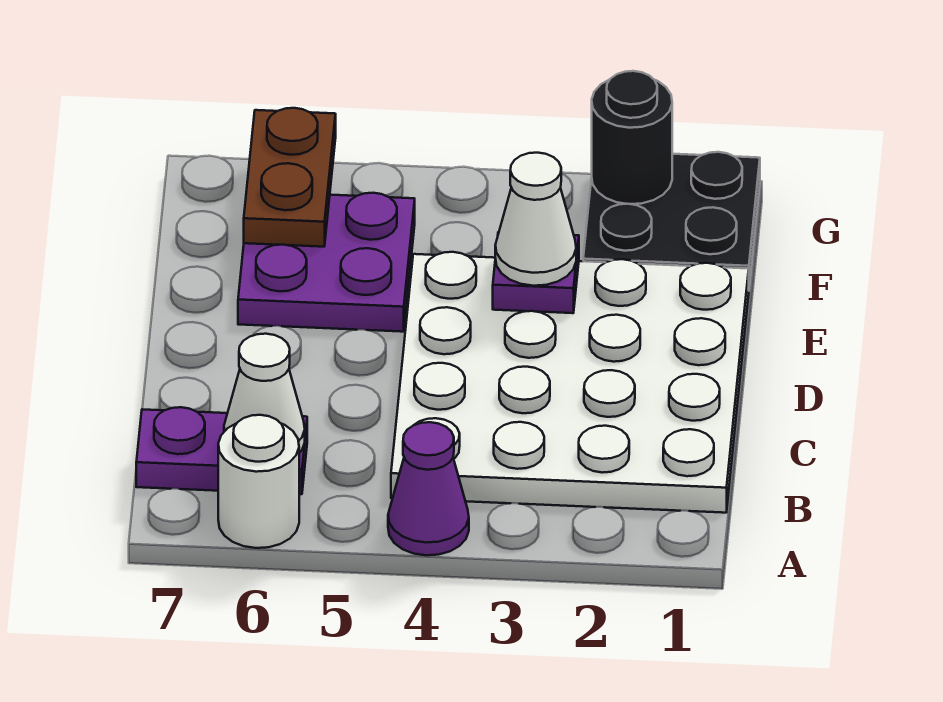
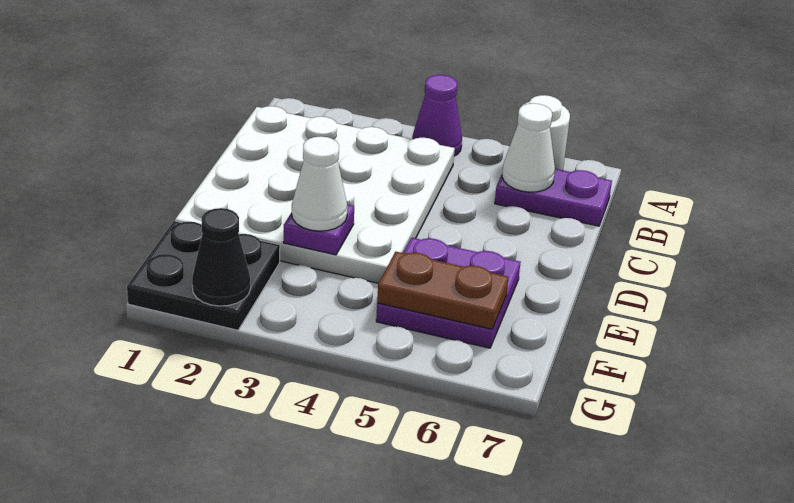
brown 1x2 plate [244,108,336,247] -> brown 1x2 plate turned to [377,252,508,329]
black 1x1 round brick [592,71,672,204] -> black 1x1 cone [192,208,251,306]

